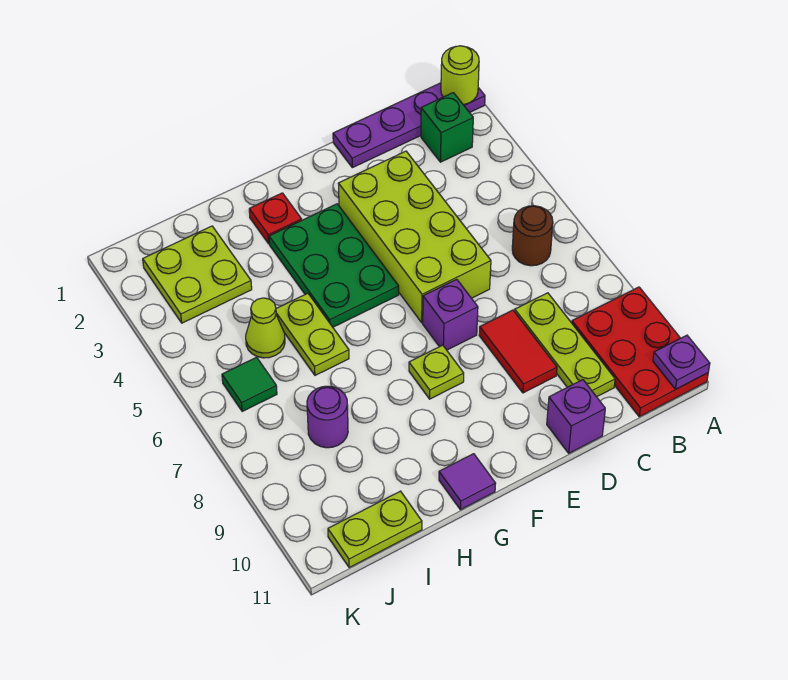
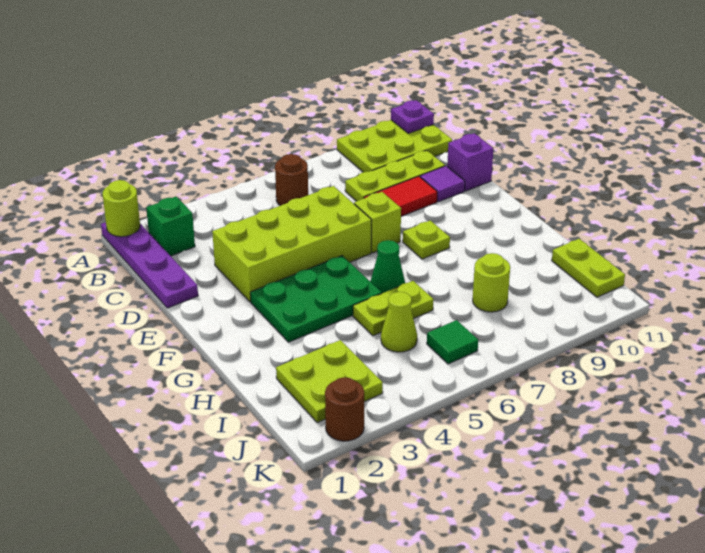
red 2x3 plate [572,287,708,417] -> lime 2x3 plate [337,120,452,172]
purple 1x1 brick [423,279,478,350] -> lime 1x1 brick [354,192,401,253]
red 1x1 plate [249,193,302,244] -> none
none -> green 1x1 cone [370,240,405,293]
purple 1x1 tile [439,454,496,510] -> purple 1x1 tile moved to [420,166,465,202]
purple 1x1 round brick [307,386,348,448] -> lime 1x1 round brick [473,253,510,312]
none -> brown 1x1 round brick [325,377,364,441]

